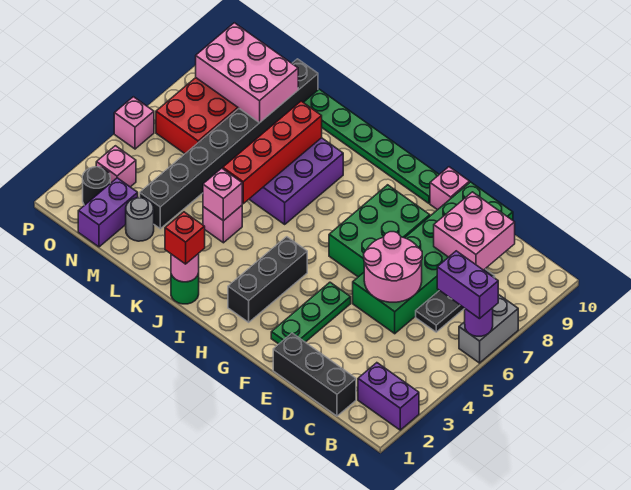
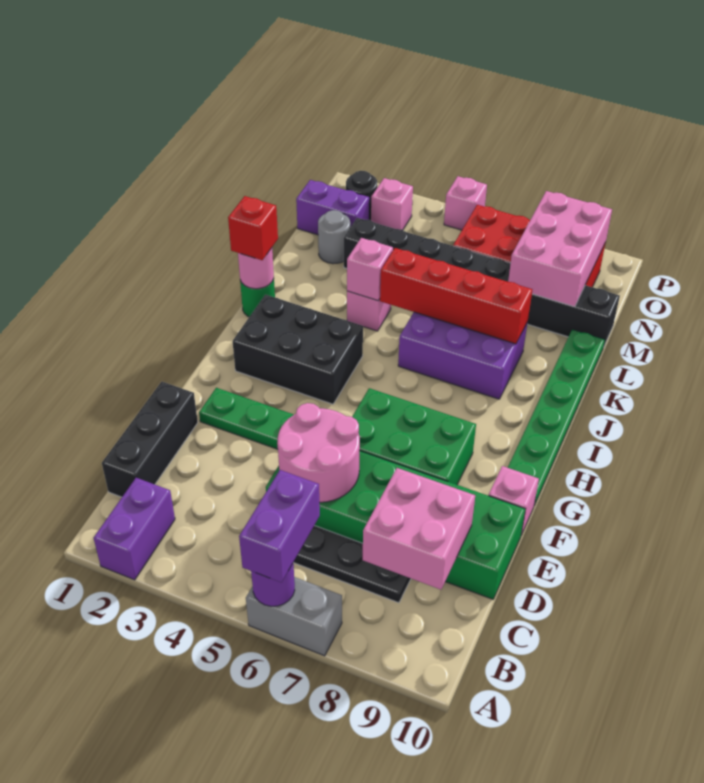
black 1x3 brick [228,237,307,322] -> black 2x3 brick [233,295,363,404]

